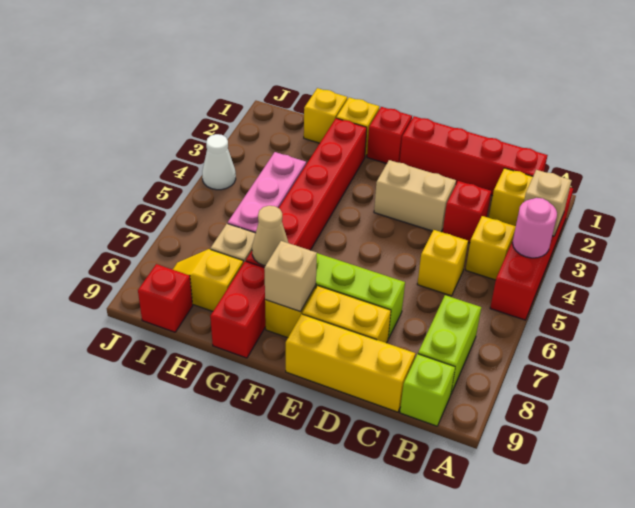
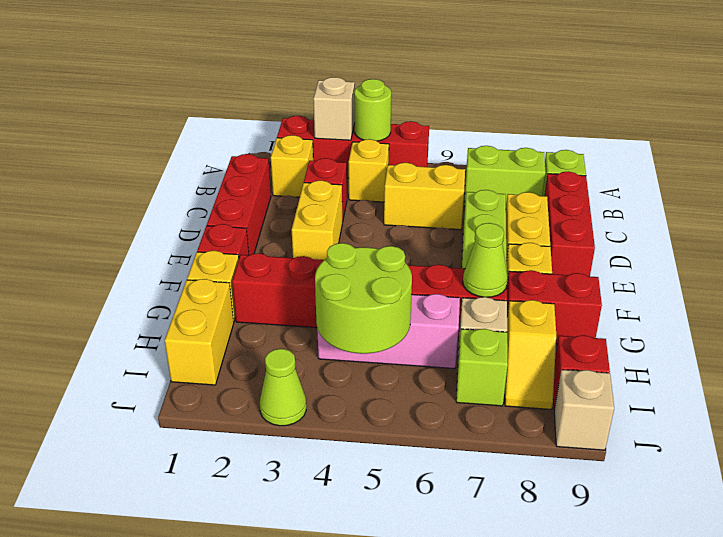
pink 1x1 round brick [512,198,557,258] -> lime 1x1 round brick [354,79,391,141]
red 1x4 brick [400,116,548,196] -> red 1x3 brick [207,154,271,255]
yellow 1x1 brick [417,230,468,296] -> yellow 1x2 brick [384,163,465,230]
yellow 1x3 brick [286,314,415,412] -> red 1x3 brick [545,172,595,276]
tan 1x2 brick [374,160,456,232] -> yellow 1x2 brick [292,180,342,260]
tan 1x1 brick [264,241,317,312] -> tan 1x1 brick moved to [554,370,614,450]
tan 1x1 cone [252,206,288,266] -> lime 1x1 cone [463,223,508,297]
yellow 1x1 brick [304,88,347,143] -> yellow 1x2 brick [165,279,234,385]
none -> lime 2x2 round brick [315,243,412,354]
none -> lime 1x1 brick [456,329,508,406]
none -> lime 1x1 cone [260,349,306,426]
white 1x1 cone [202,134,236,190] -> none

